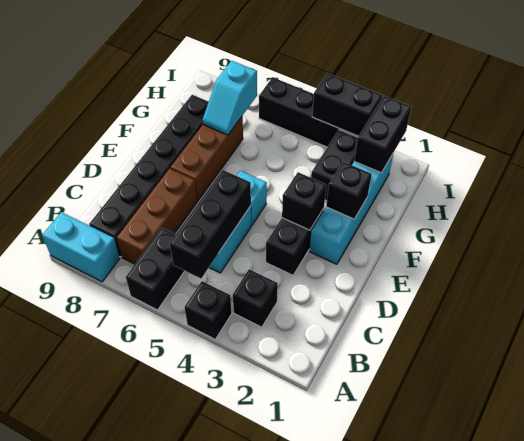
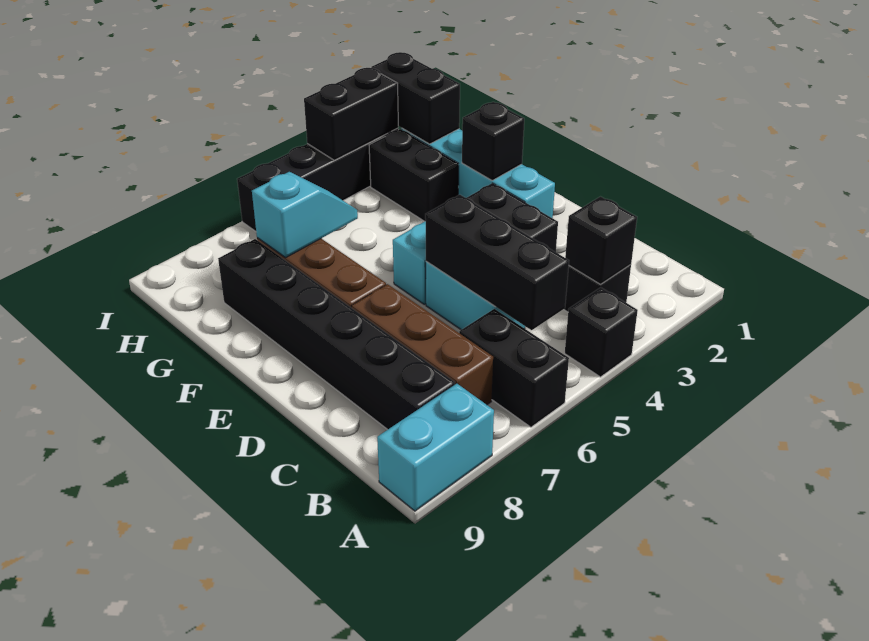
black 1x1 brick [282,172,326,230] -> black 1x1 brick moved to [565,197,637,284]
cyan 1x2 slope [203,61,257,135] -> cyan 1x2 slope turned to [252,172,358,257]

